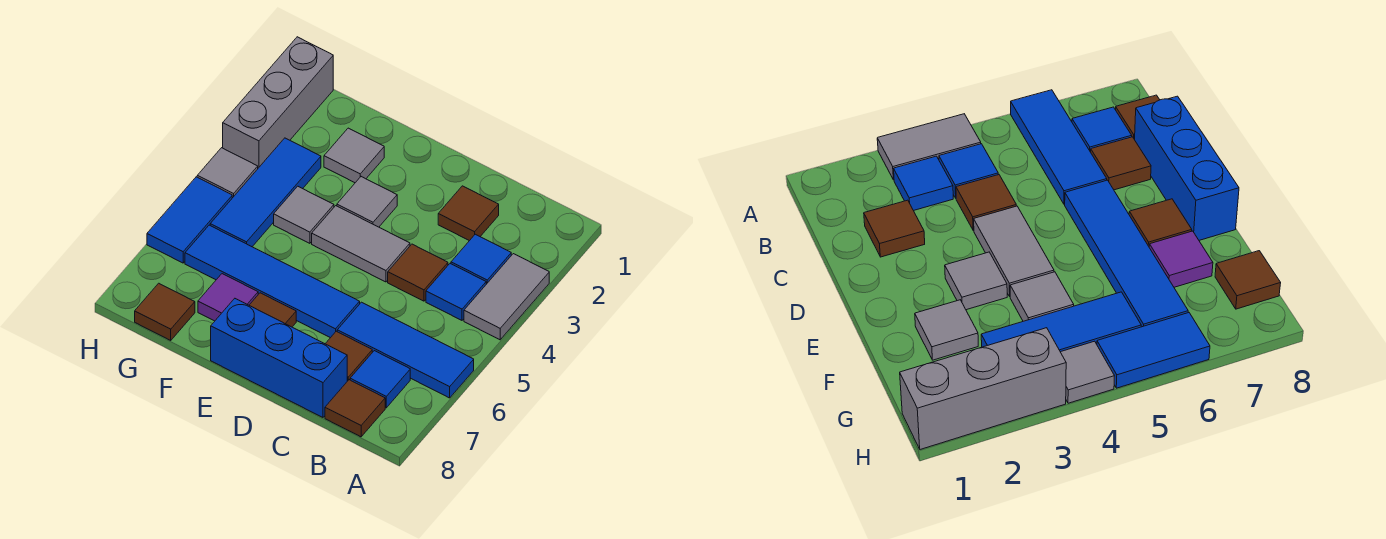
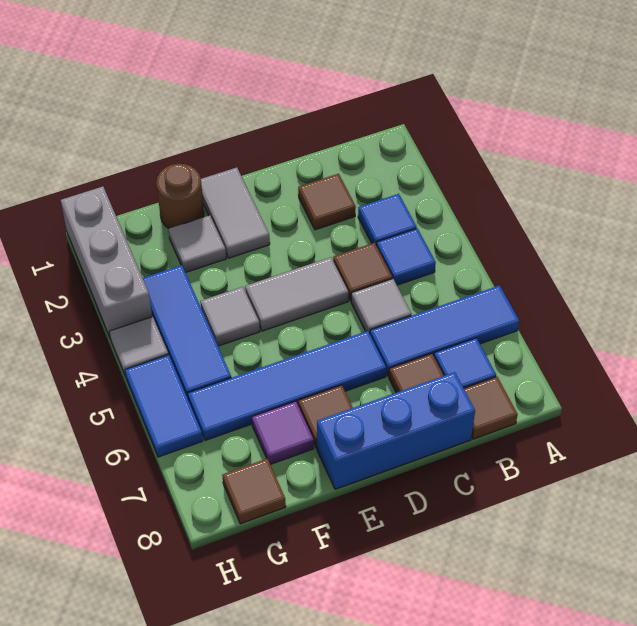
grey 1x2 tile [464,254,549,340] -> grey 1x2 tile moved to [201,168,270,258]
grey 1x1 tile [337,177,397,227] -> grey 1x1 tile moved to [351,279,411,334]
none -> brown 1x1 round brick [156,164,204,229]

